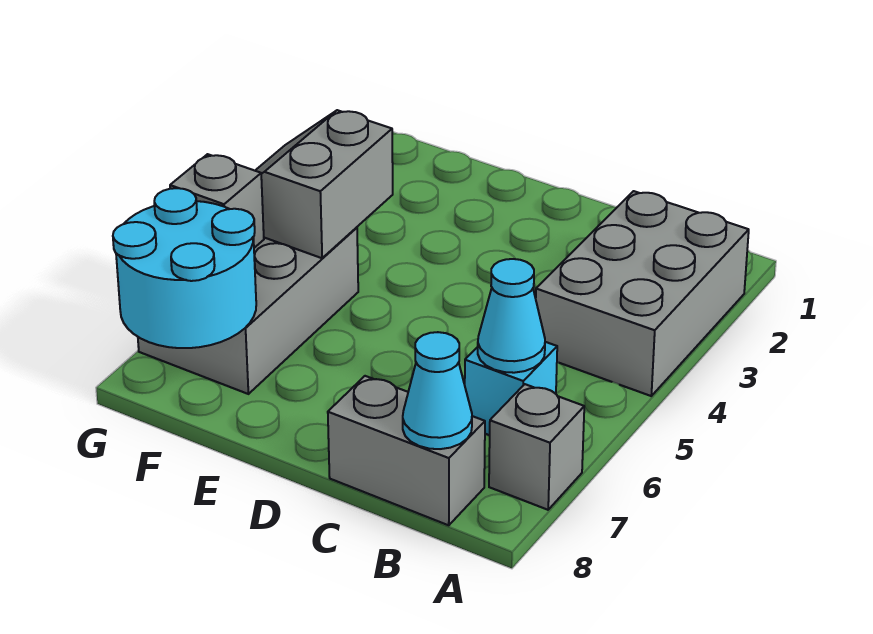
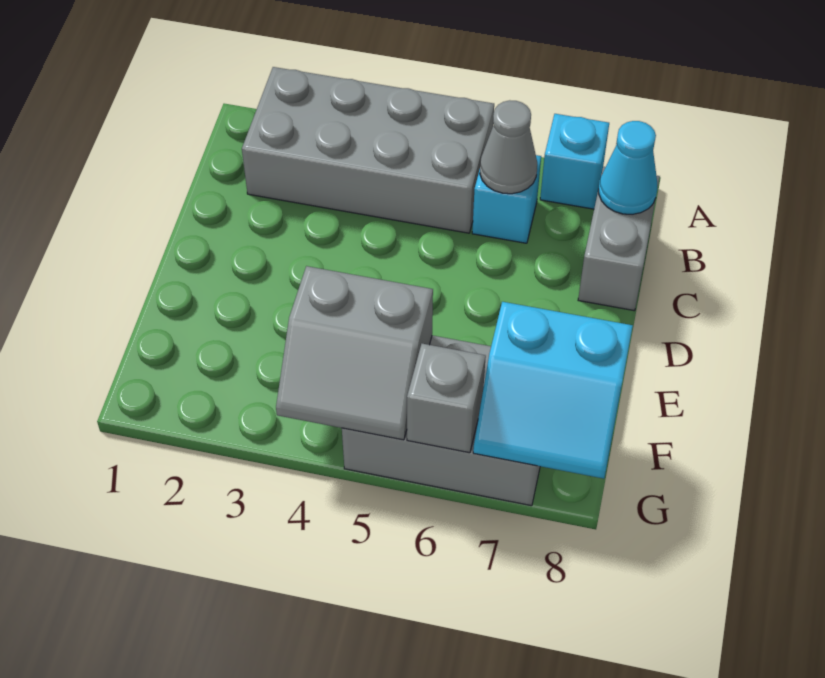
grey 2x3 brick [536,191,749,396] -> grey 2x4 brick [242,67,494,233]
grey 1x1 brick [489,384,584,510] -> cyan 1x1 brick [540,114,609,209]
cyan 1x1 cone [478,259,545,373] -> grey 1x1 cone [480,100,537,194]
cyan 2x2 round brick [113,188,256,348] -> cyan 2x2 slope [473,302,633,479]

